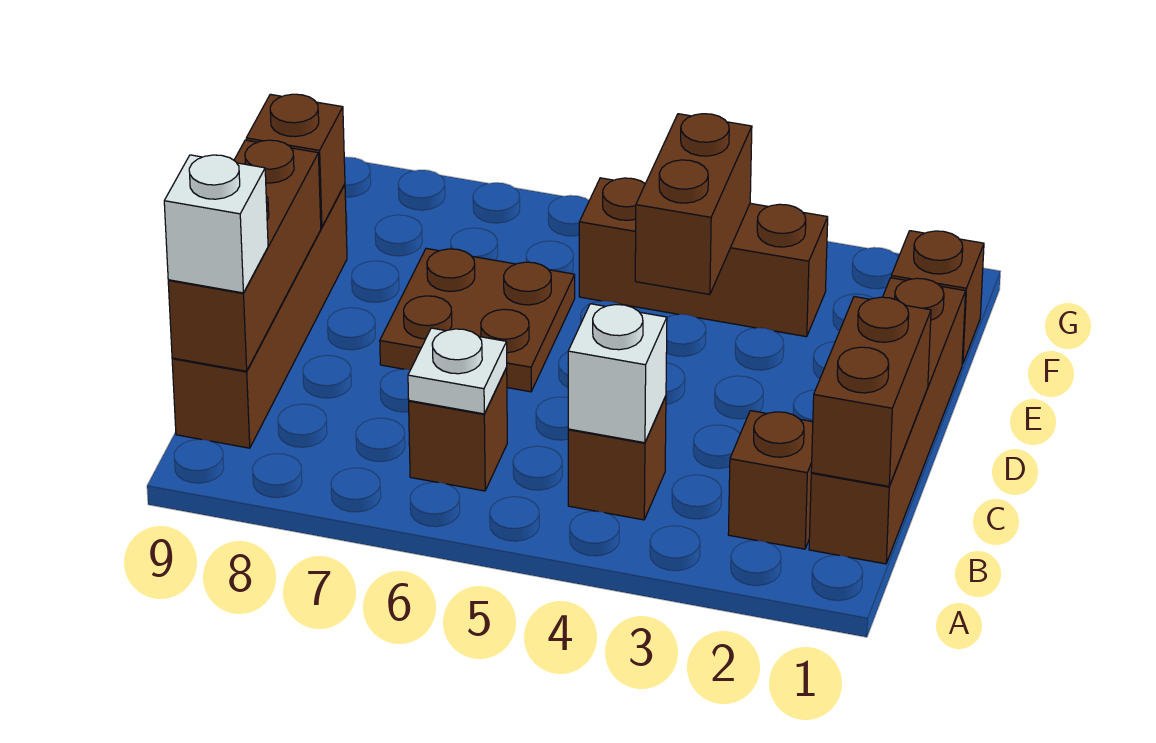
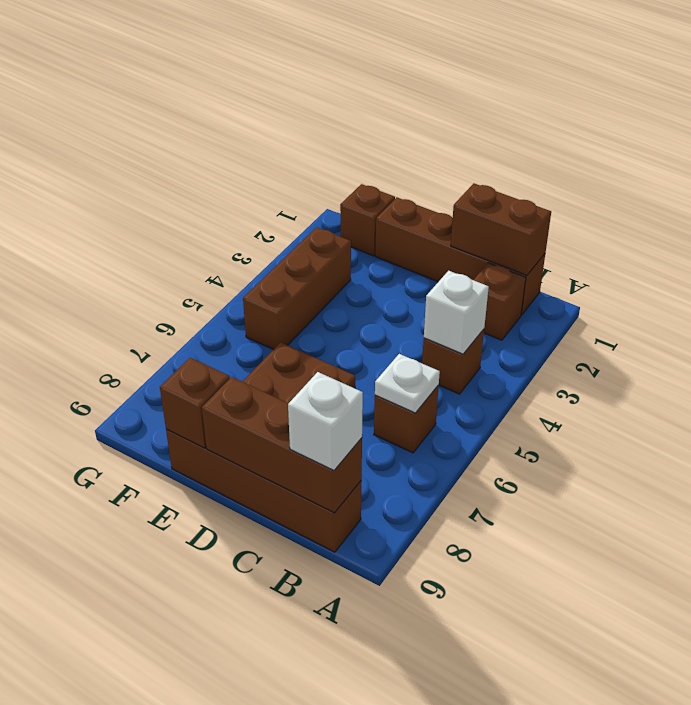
brown 1x2 brick [635,114,752,295] -> none

